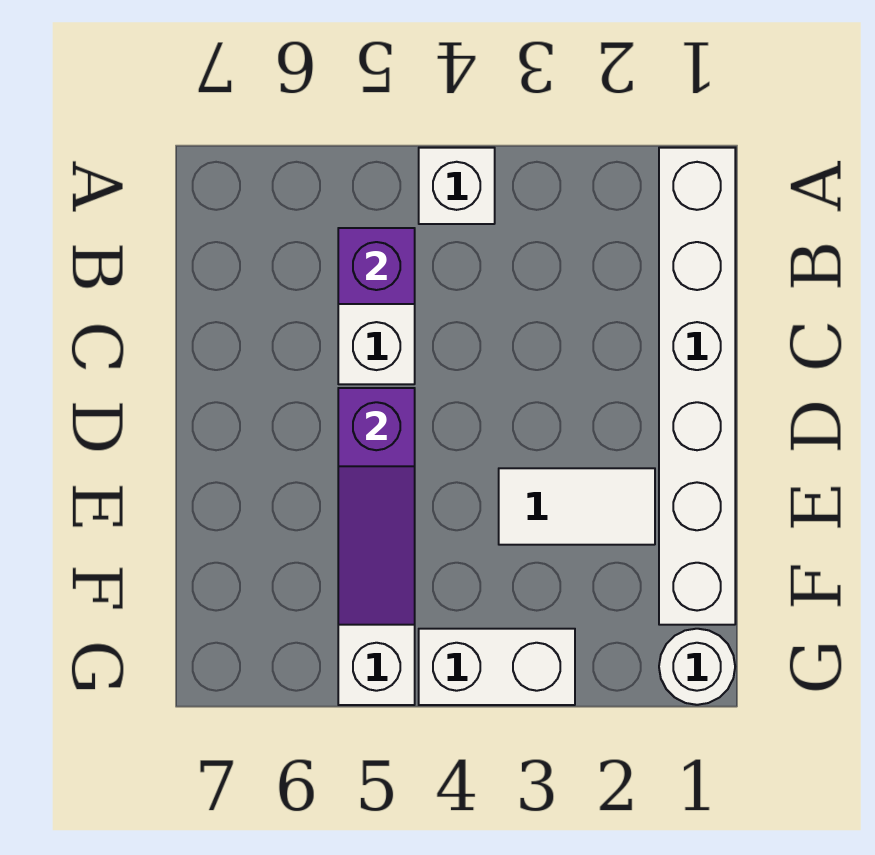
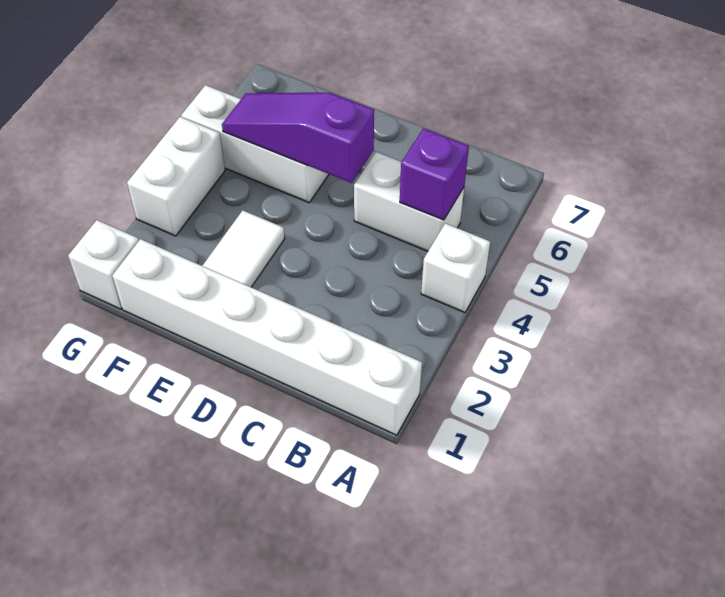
white 1x1 round brick [659,629,735,705] -> white 1x1 brick [68,220,139,309]

